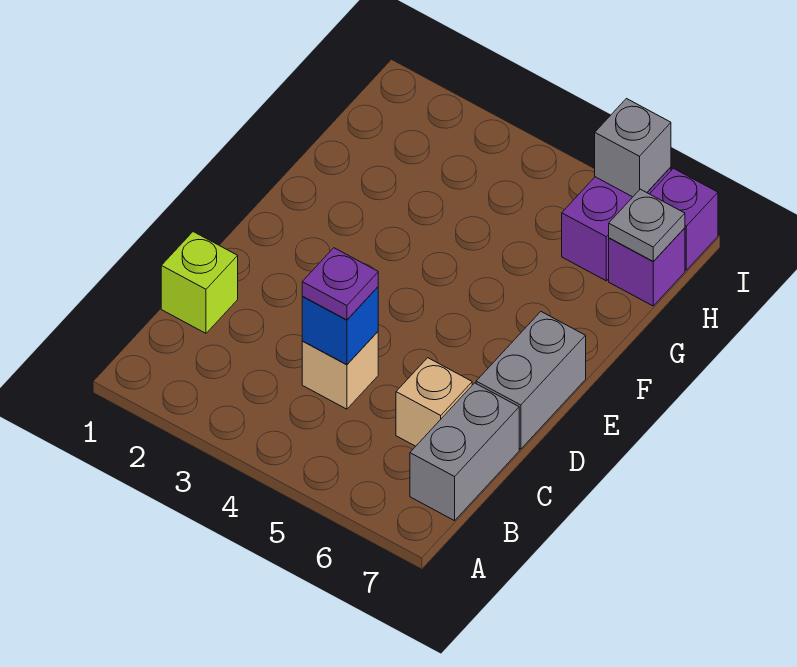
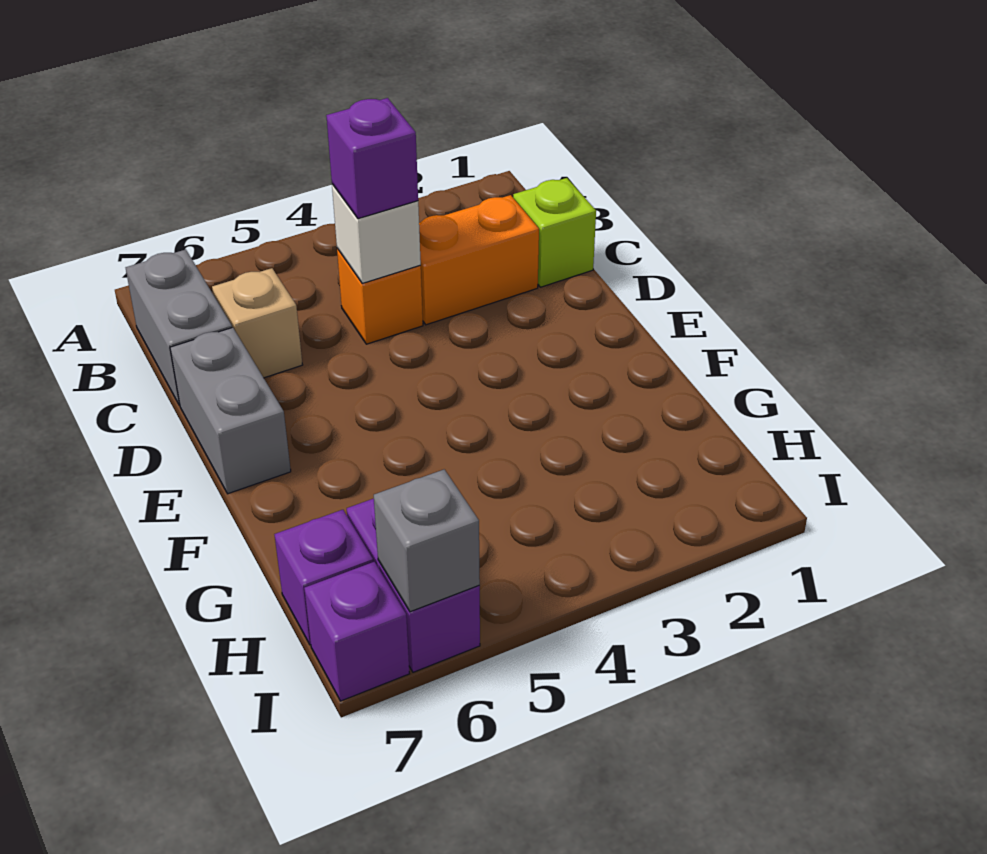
none -> orange 1x2 brick [419,195,539,325]
tan 1x1 brick [302,332,378,409] -> orange 1x1 brick [337,249,423,344]
blue 1x1 brick [302,287,378,365] -> white 1x1 brick [332,184,421,283]
purple 1x1 plate [302,248,378,320] -> purple 1x1 brick [326,98,418,219]
grey 1x1 plate [609,189,685,261] -> none

